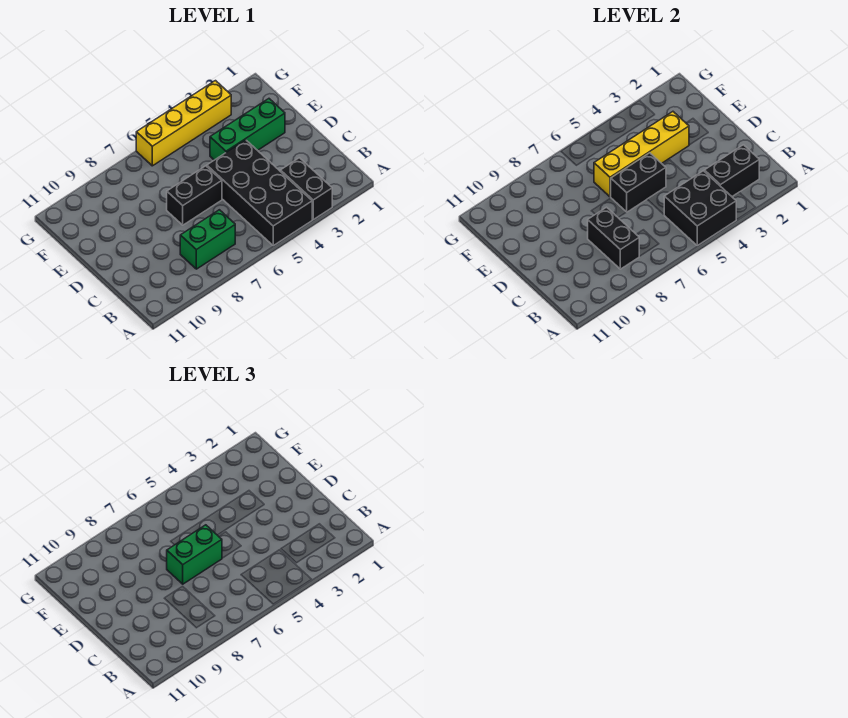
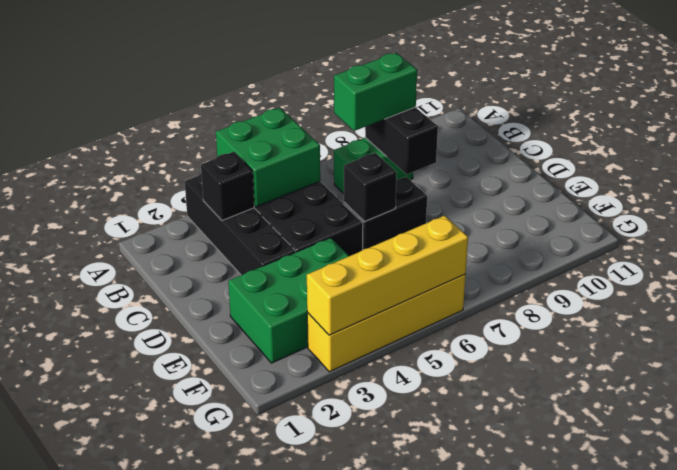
black 1x2 brick [280,158,332,219] -> black 1x4 brick [185,174,296,275]
black 2x2 brick [664,171,736,245] -> green 2x2 brick [216,108,320,207]
black 1x2 brick [704,145,759,196] -> black 1x1 brick [201,152,254,220]
black 1x2 brick [611,153,666,212] -> black 1x1 brick [344,153,397,222]
green 1x2 brick [167,525,222,584] -> green 1x2 brick moved to [334,53,417,131]
green 1x3 brick [210,99,285,160] -> green 2x3 brick [228,238,349,363]
yellow 1x4 brick [594,112,689,197] -> yellow 1x4 brick moved to [307,216,468,335]

